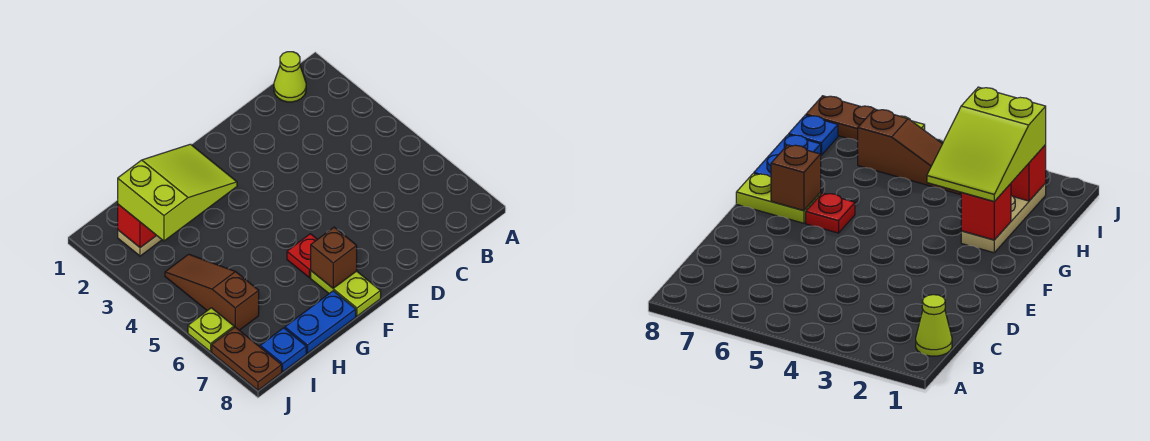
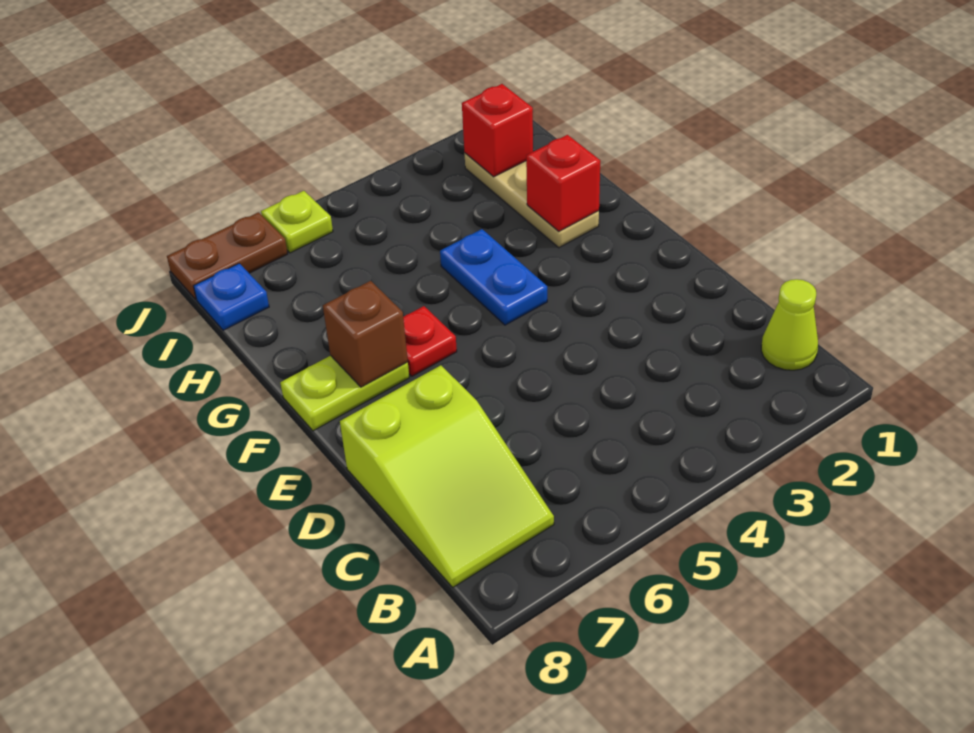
lime 2x3 slope [118,144,237,241] -> lime 2x3 slope moved to [340,365,554,587]
blue 1x2 plate [285,291,356,353] -> blue 1x2 plate moved to [440,229,547,325]
brown 1x3 slope [165,254,259,330] -> none

